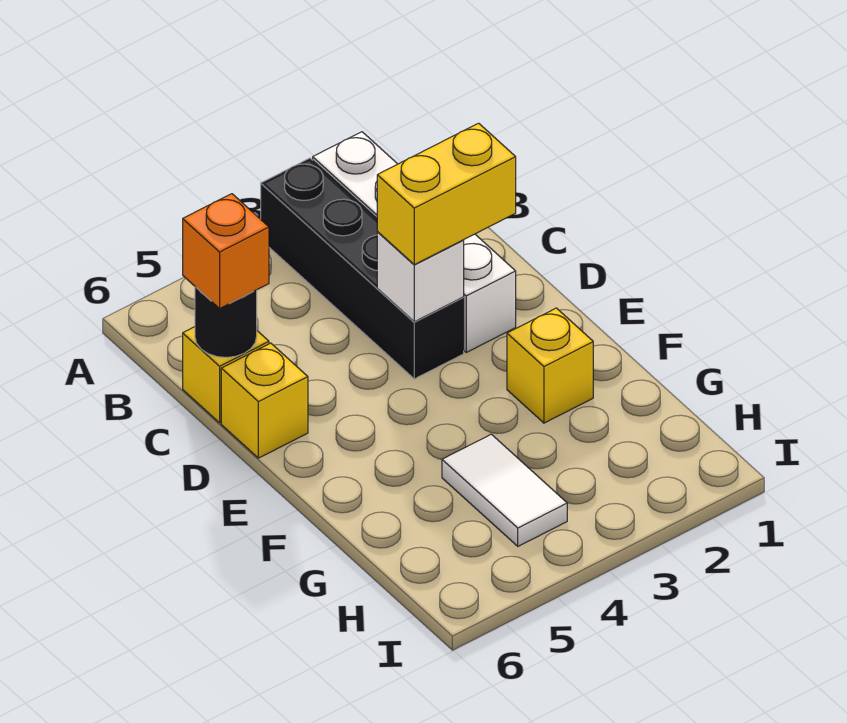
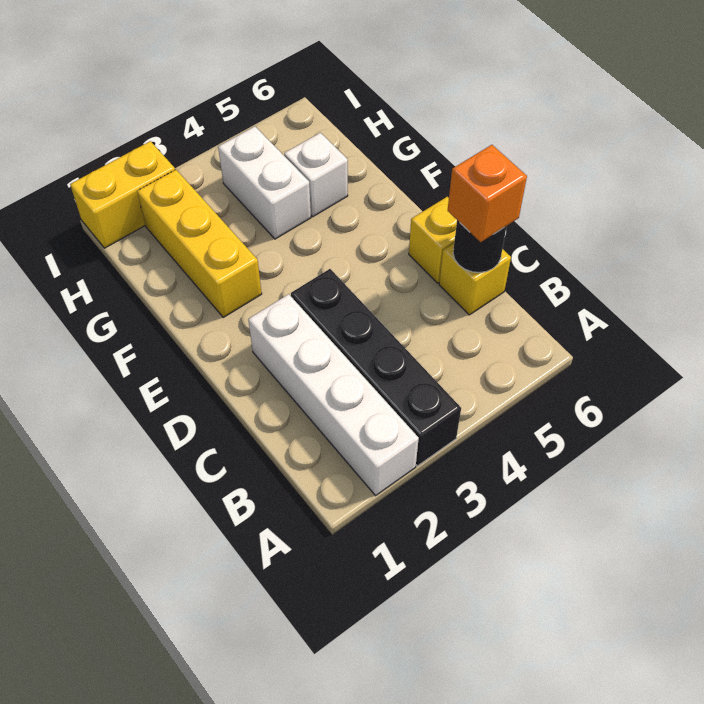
yellow 1x2 brick [377,123,516,265] -> yellow 1x2 brick moved to [70,141,175,248]
white 1x1 brick [377,232,464,322] -> white 1x1 brick moved to [284,133,348,217]
yellow 1x1 brick [507,308,593,423] -> yellow 1x3 brick [137,170,262,317]
white 1x2 tile [442,434,567,546] -> white 1x2 brick [218,126,311,239]

